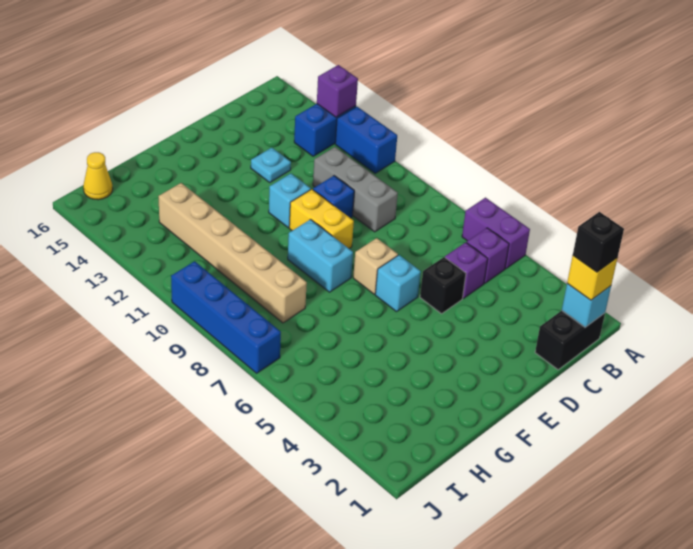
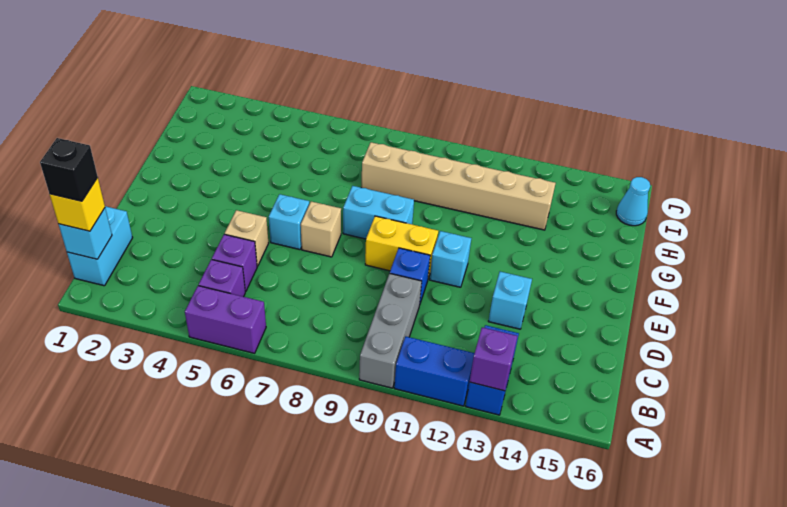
black 1x2 brick [535,311,605,370] -> cyan 1x2 brick [67,206,133,286]
grey 1x3 brick [313,147,398,232] -> grey 1x3 brick turned to [359,273,422,388]
black 1x1 brick [420,257,466,314] -> tan 1x1 brick [225,210,269,266]
cyan 1x1 plate [251,148,291,182] -> cyan 1x1 brick [488,272,532,329]
yellow 1x1 cone [83,152,113,200] -> cyan 1x1 cone [616,177,650,226]
blue 1x4 brick [171,261,281,373] -> none

